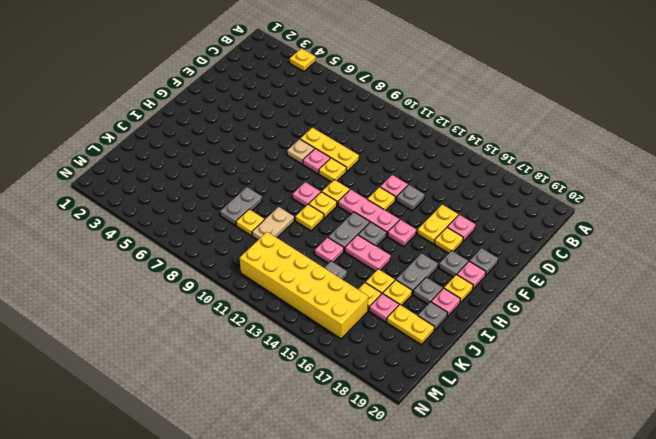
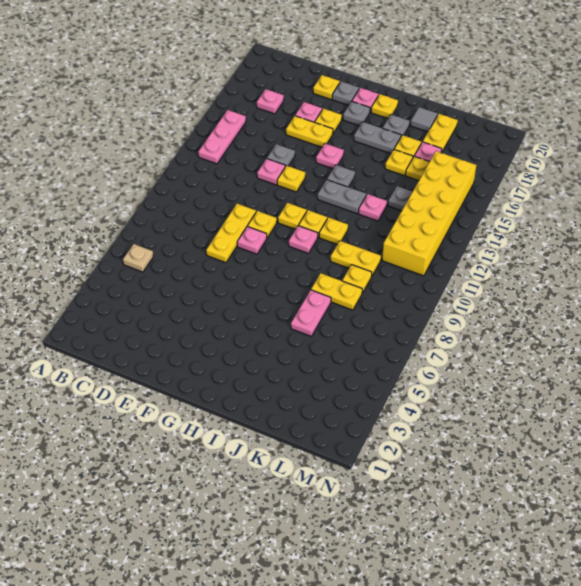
yellow 1x1 plate [290,48,316,71] -> yellow 1x1 plate moved to [313,75,340,99]
tan 1x1 plate [287,139,315,164] -> tan 1x1 plate moved to [123,244,153,272]
pink 1x3 plate [338,190,399,236] -> pink 1x3 plate moved to [198,110,246,164]
pink 1x2 plate [345,235,391,271] -> pink 1x2 plate moved to [291,290,331,336]
pink 1x1 plate [431,288,460,316] -> pink 1x1 plate moved to [257,89,284,114]
grey 1x2 plate [220,187,262,225] -> yellow 1x2 plate [311,273,362,310]
tan 1x2 plate [252,207,294,240] -> yellow 1x2 plate [331,241,381,276]
grey 1x1 plate [418,302,447,330] -> grey 1x1 tile [411,107,438,132]

